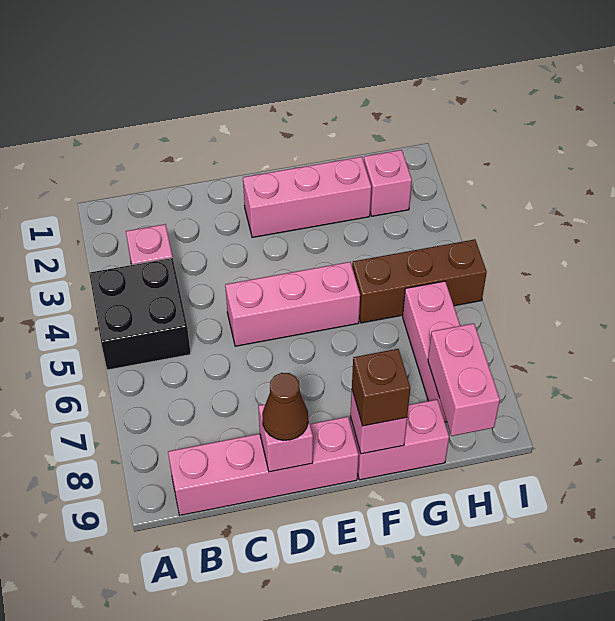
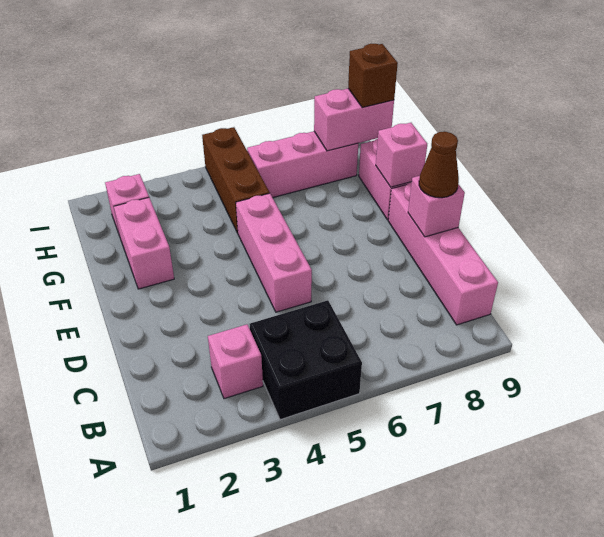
pink 1x3 brick [243,157,371,237] -> pink 1x2 brick [114,198,174,289]
brown 1x1 brick [352,349,410,426] -> brown 1x1 brick moved to [348,44,398,108]

